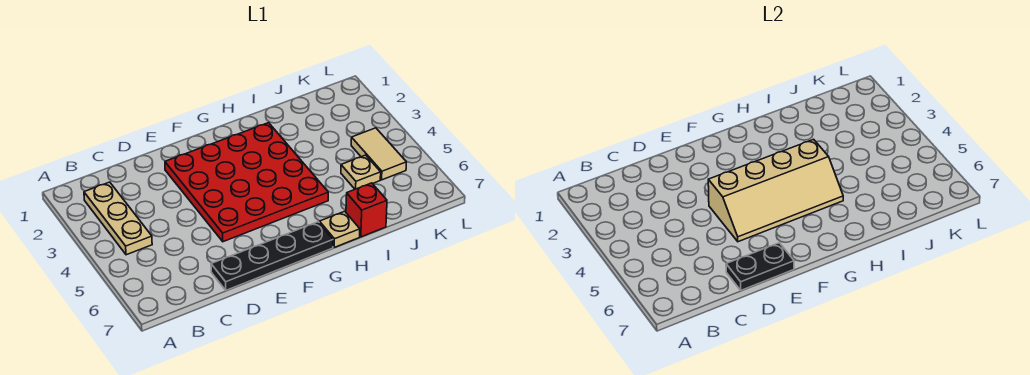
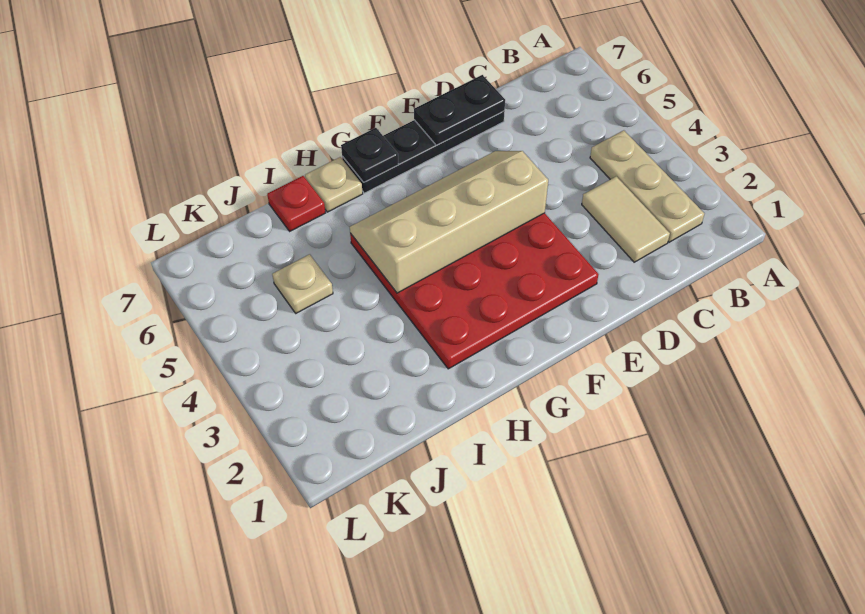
none -> black 1x1 plate [341,128,399,182]
red 1x1 brick [346,183,387,237] -> red 1x1 plate [267,176,325,231]
tan 1x2 tile [351,128,406,180] -> tan 1x2 tile moved to [582,176,670,262]

